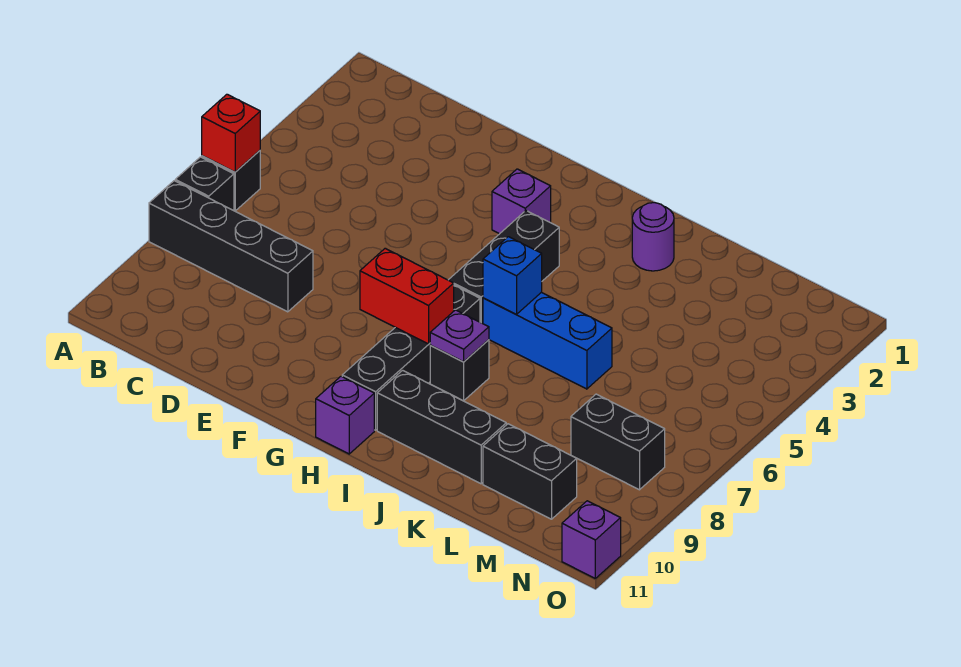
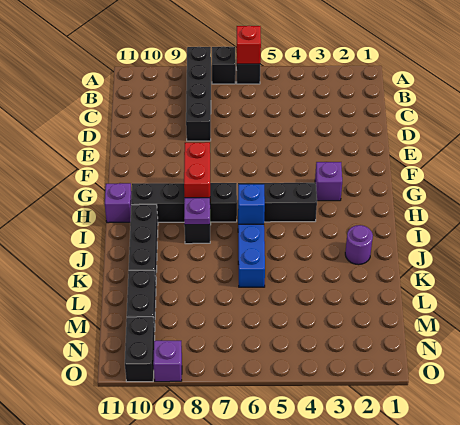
black 1x2 brick [571,394,665,490] -> black 1x2 brick moved to [125,317,155,382]
purple 1x1 brick [562,501,621,578] -> purple 1x1 brick moved to [153,341,182,382]

